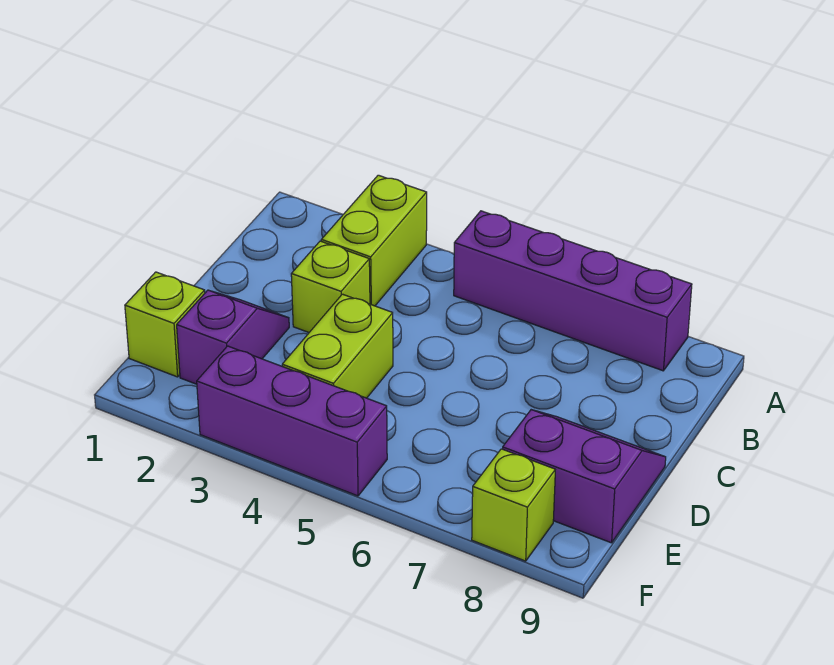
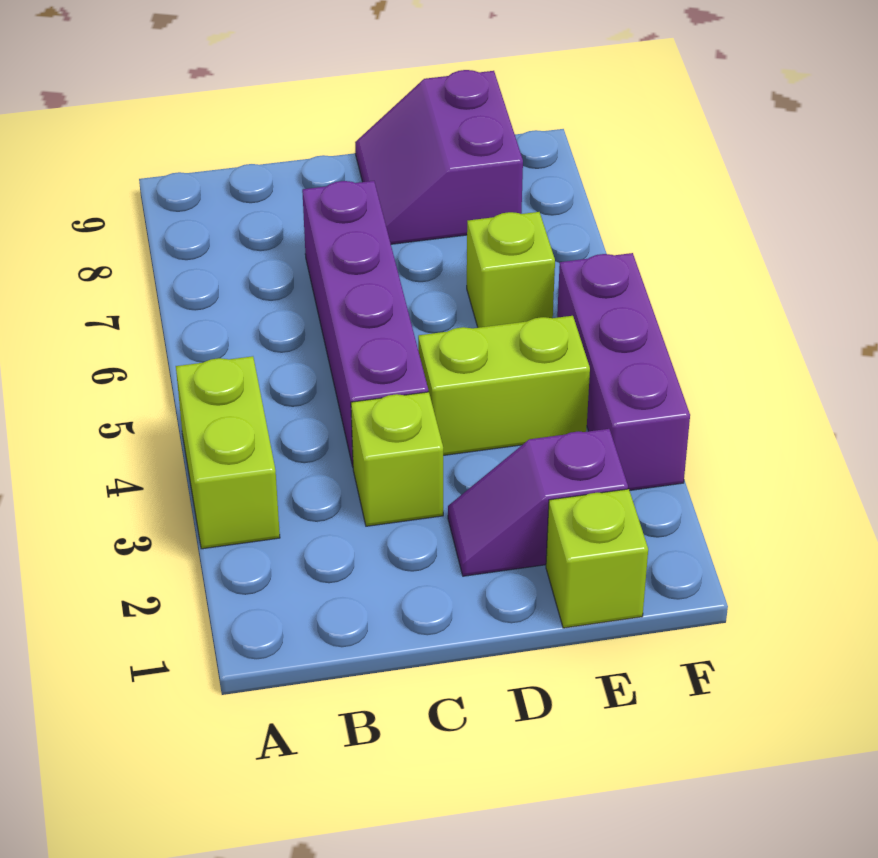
lime 1x2 brick [321,175,427,306] -> lime 1x2 brick turned to [176,356,280,549]
purple 1x4 brick [454,211,692,371] -> purple 1x4 brick moved to [302,181,428,466]
lime 1x1 brick [472,449,555,561] -> lime 1x1 brick moved to [467,212,555,328]

